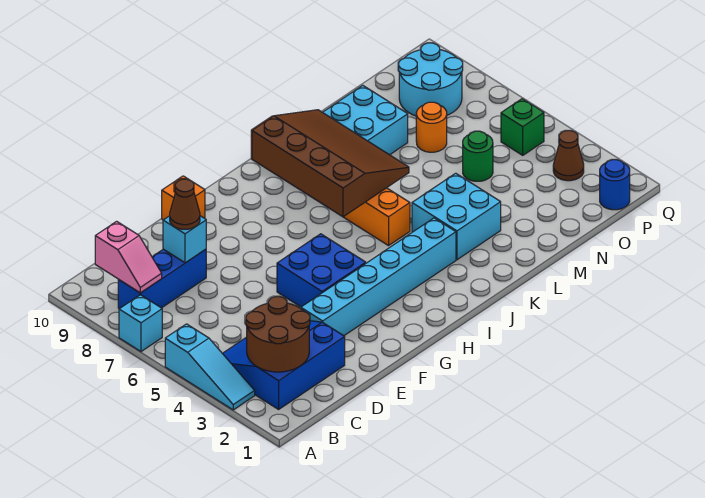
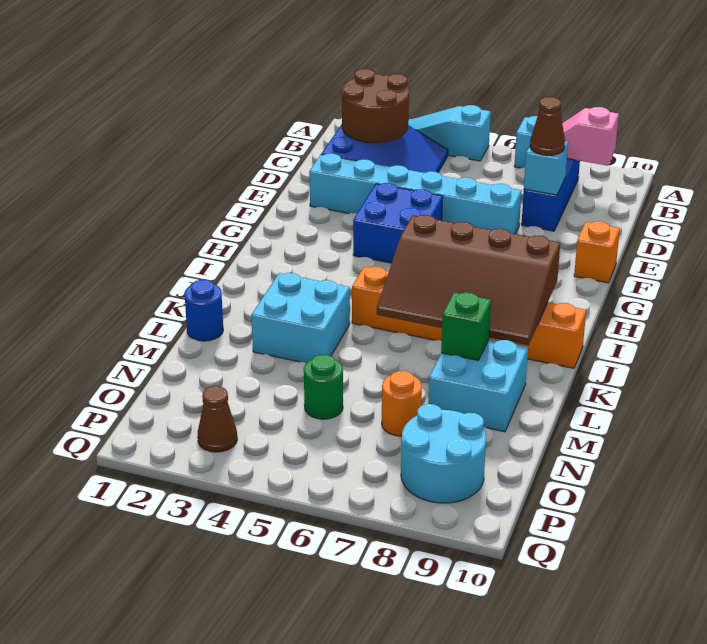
cyan 1x6 brick [301,218,456,336] -> cyan 1x6 brick turned to [309,154,522,234]
blue 1x1 round brick [600,160,630,210] -> blue 1x1 round brick moved to [185,280,223,341]
green 1x1 brick [501,99,544,155] -> green 1x1 brick moved to [441,292,491,360]

